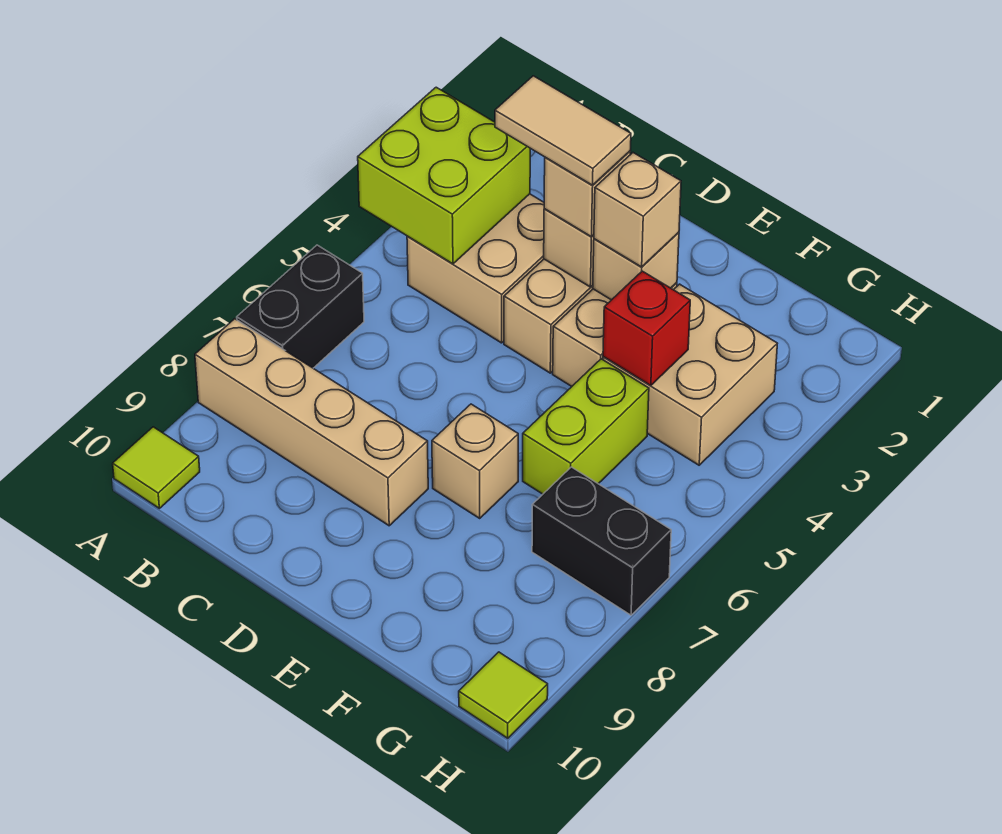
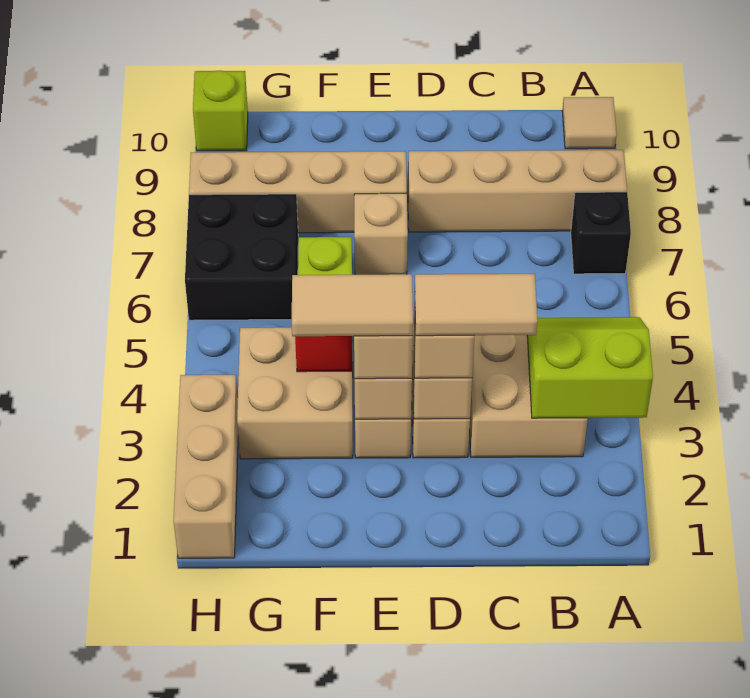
lime 2x2 brick [358,87,530,264] -> lime 2x2 slope [527,317,653,418]
black 1x2 brick [237,245,364,368] -> black 1x1 brick [571,192,631,274]
lime 1x1 tile [113,427,200,508] -> tan 1x1 tile [562,97,617,149]
none -> tan 1x2 tile [292,274,413,336]
none -> tan 1x4 brick [189,151,407,233]
black 1x2 brick [532,467,671,615] -> black 2x2 brick [185,194,298,320]
none -> tan 1x3 brick [174,375,238,558]
lime 1x1 tile [459,652,548,738] -> lime 1x1 brick [193,71,248,151]

